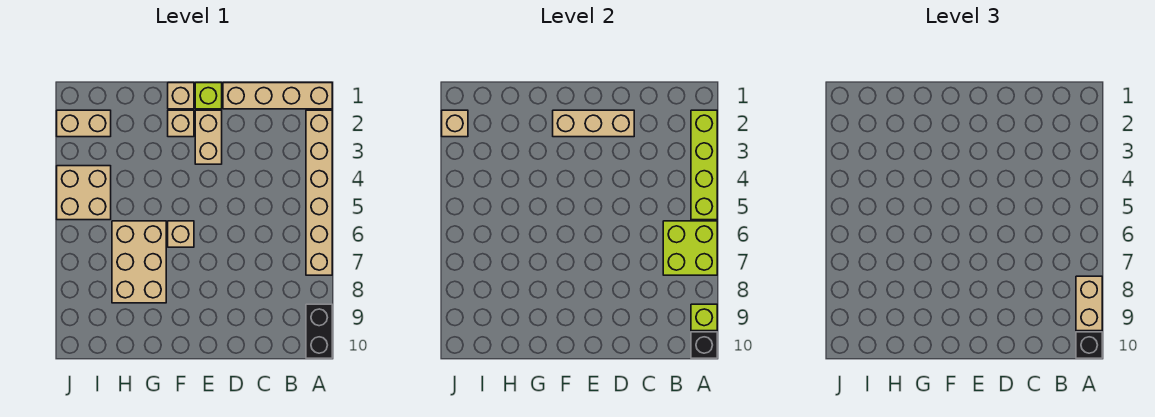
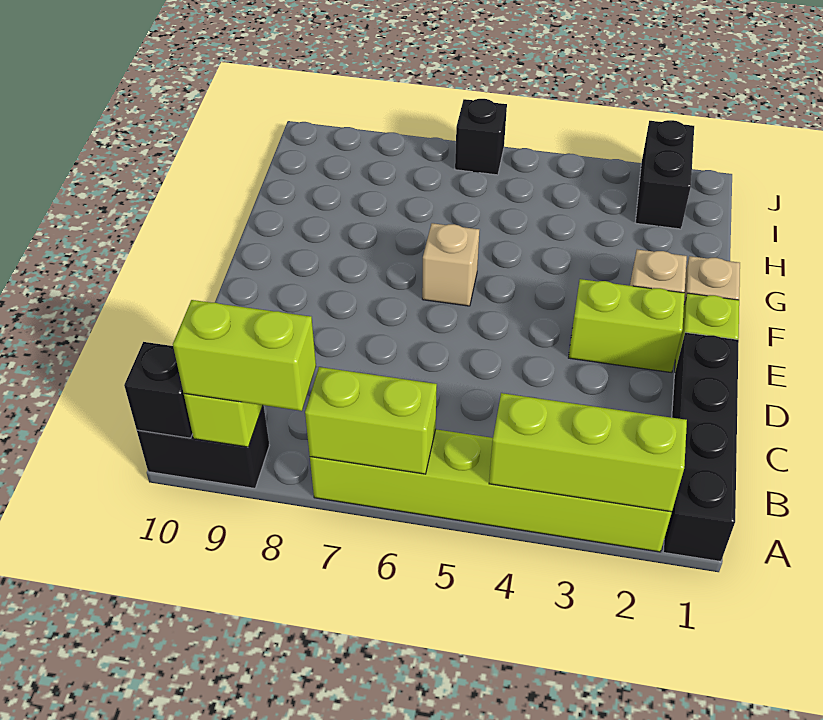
tan 1x4 brick [223,83,332,109] -> black 1x4 brick [663,333,739,561]
tan 1x6 brick [306,110,332,275] -> lime 1x6 brick [310,429,672,552]
lime 1x4 brick [691,110,717,220] -> lime 1x3 brick [489,393,687,512]
lime 2x2 brick [663,221,717,275] -> lime 1x2 brick [305,367,437,474]
tan 1x2 brick [1076,276,1102,331] -> lime 1x2 brick [173,300,316,411]
black 1x1 brick [1076,332,1102,358] -> black 1x1 brick moved to [455,99,507,175]
tan 1x3 brick [553,110,634,137] -> none
tan 1x2 brick [195,110,222,164] -> lime 1x2 brick [568,279,685,373]
tan 2x3 brick [112,221,166,303] -> none
tan 1x2 brick [57,110,111,137] -> black 1x2 brick [635,120,694,229]
tan 2x2 brick [57,166,111,220] -> none
tan 1x1 brick [442,110,468,137] -> none

